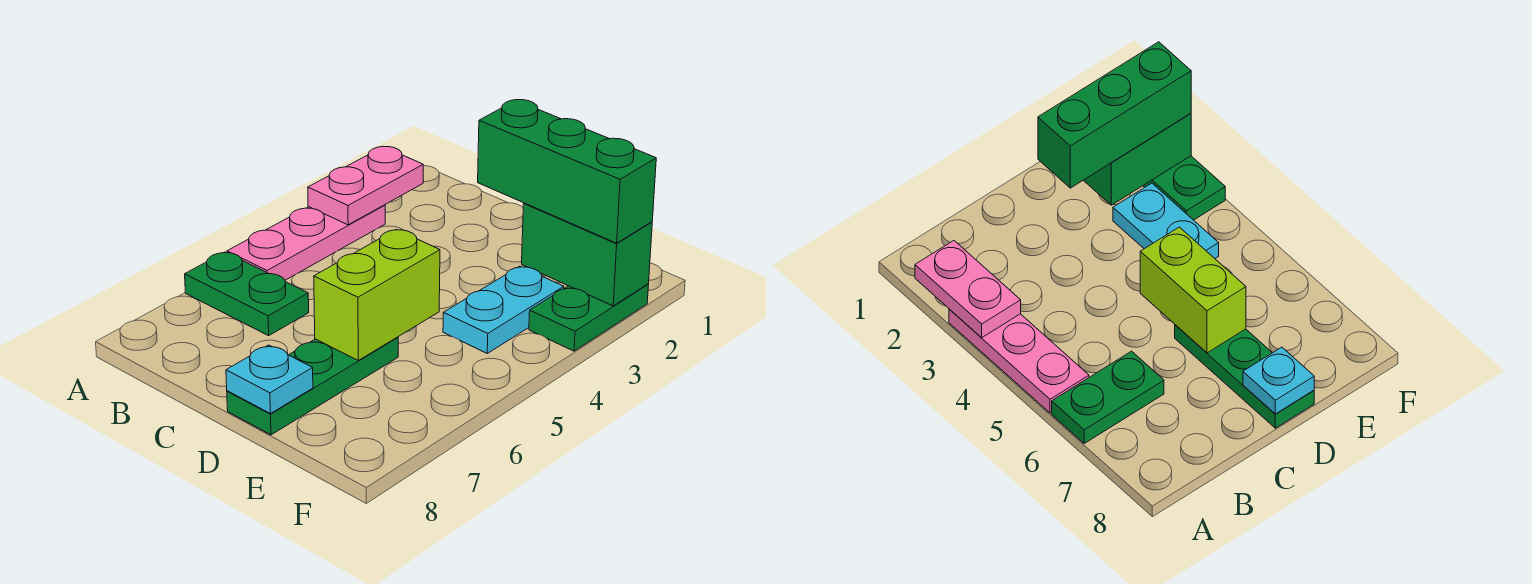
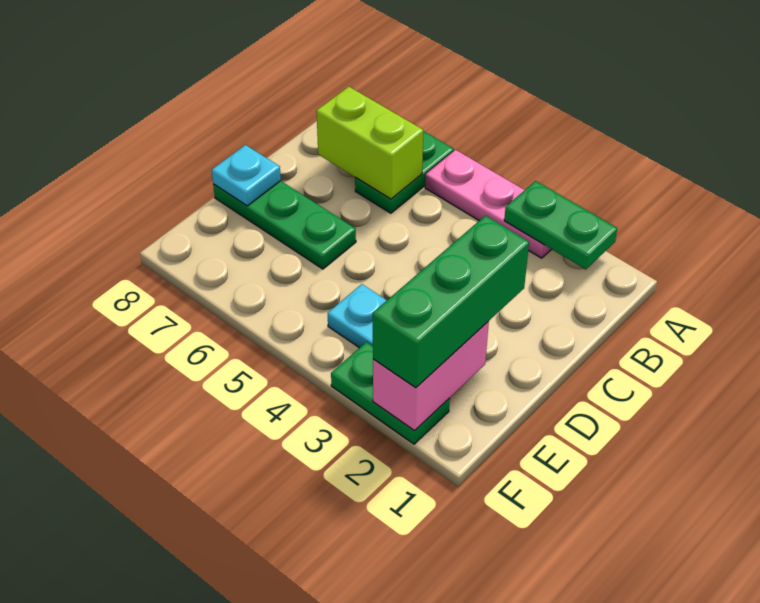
pink 1x2 plate [308,146,423,225] -> green 1x2 plate [504,181,617,269]
lime 1x2 brick [314,230,440,360] -> lime 1x2 brick moved to [316,86,423,199]
green 1x2 brick [522,203,652,306] -> pink 1x2 brick [373,321,489,431]

